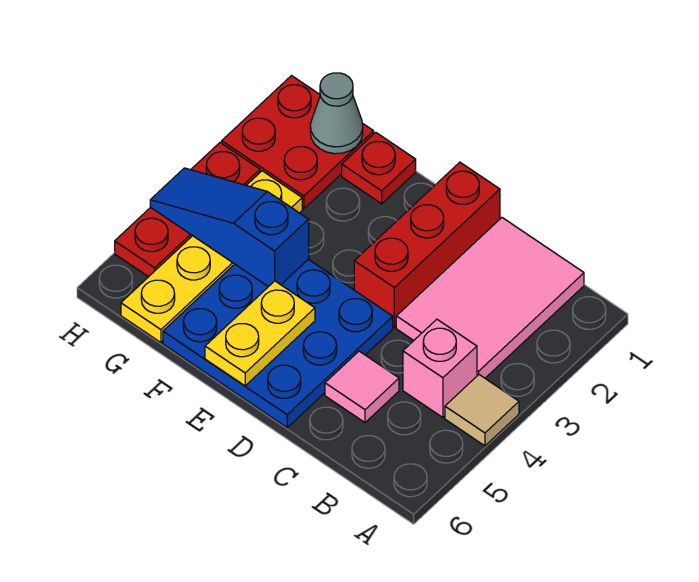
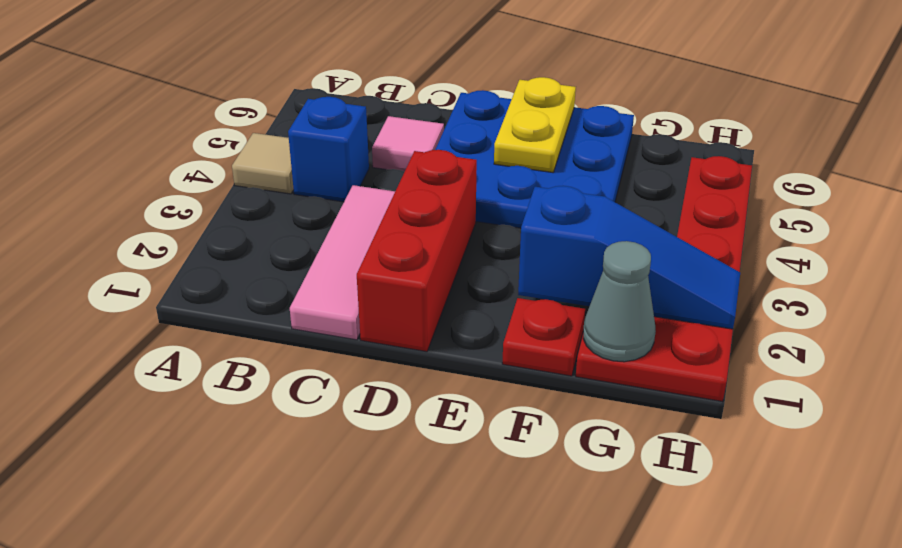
pink 2x3 tile [396,218,584,378] -> pink 1x3 tile [290,185,395,340]
pink 1x1 brick [403,319,477,417] -> blue 1x1 brick [288,97,369,202]
blue 1x3 slope [150,168,309,287] -> blue 1x3 slope moved to [518,186,740,329]
yellow 1x4 plate [121,171,302,342] -> none

